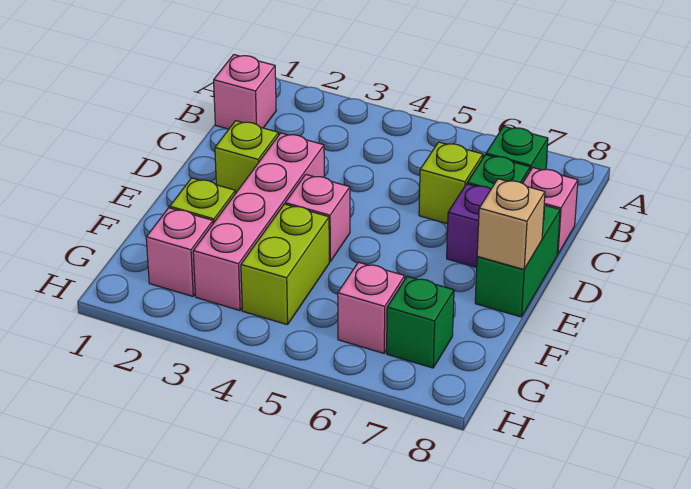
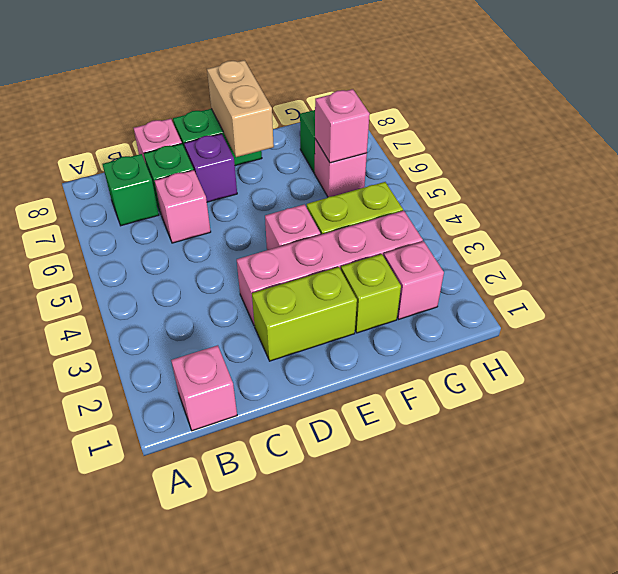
lime 1x1 brick [419,142,483,224] -> pink 1x1 brick [155,170,211,243]
lime 1x1 brick [215,121,279,194] -> lime 1x2 brick [252,267,357,361]
tan 1x1 brick [477,179,545,269] -> tan 1x2 brick [207,60,274,157]
none -> pink 1x1 brick [315,89,370,163]

